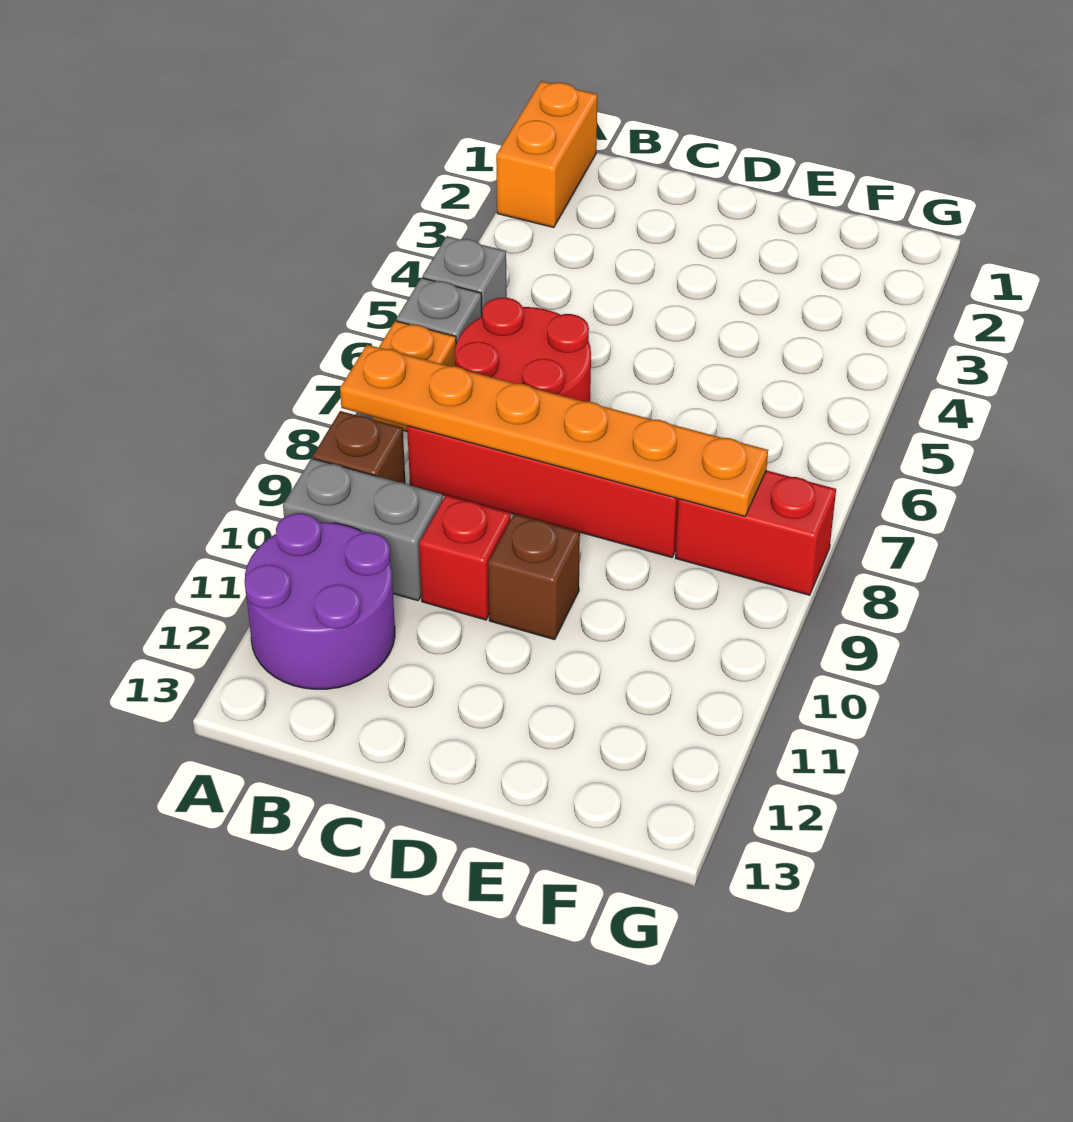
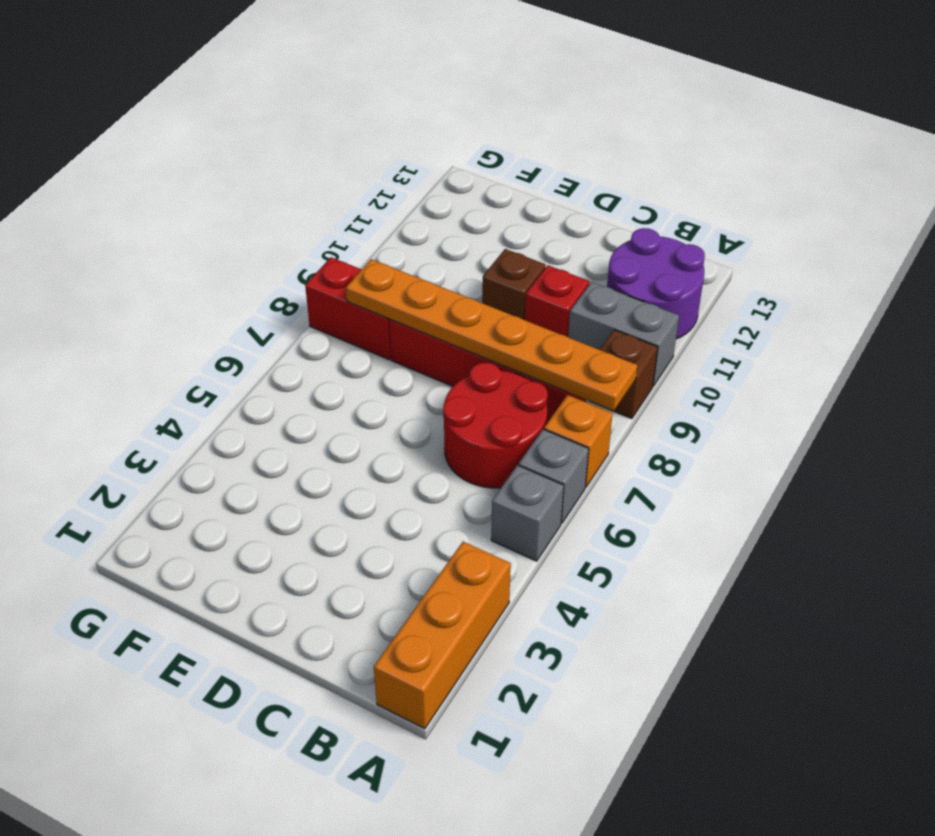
orange 1x2 brick [496,81,598,228] -> orange 1x3 brick [374,542,511,729]

